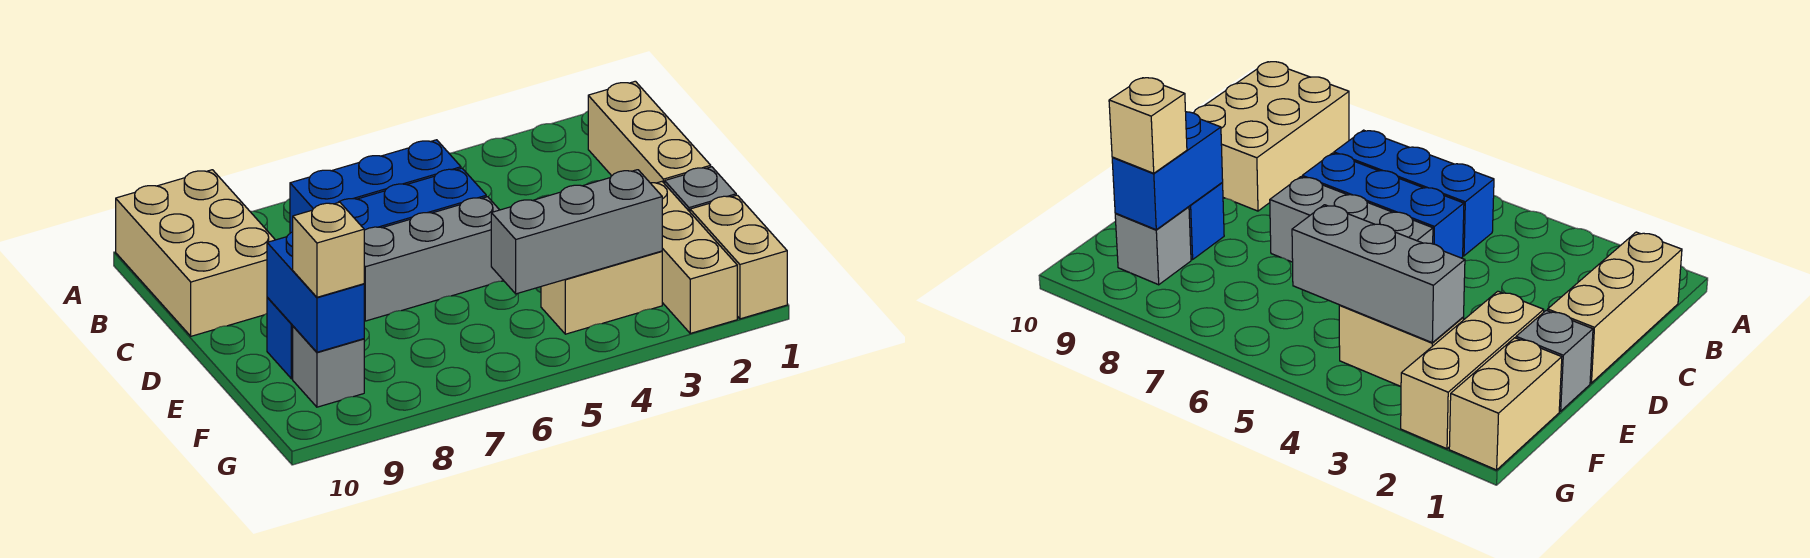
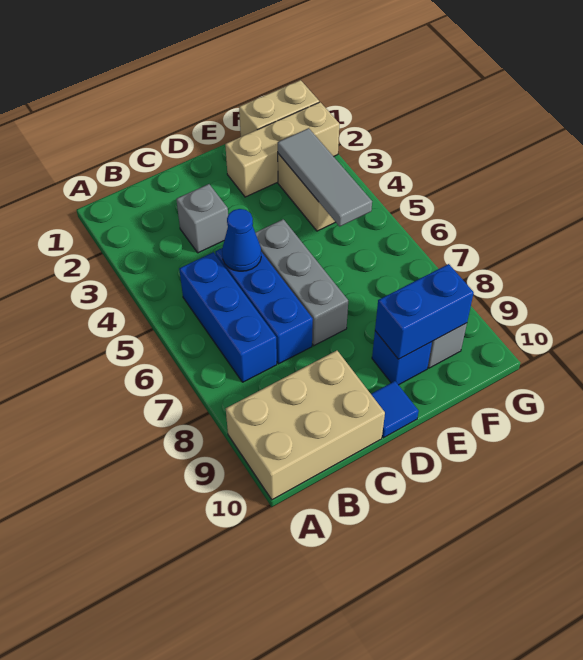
tan 1x3 brick [588,81,711,184] -> none
none -> blue 1x1 cone [222,209,261,271]
none -> blue 1x1 tile [371,381,419,438]
grey 1x1 brick [665,167,736,212] -> grey 1x1 brick moved to [176,184,228,253]
grey 1x3 brick [491,170,662,294] -> grey 1x3 tile [278,128,372,226]
tan 1x1 brick [293,202,364,297] -> none

